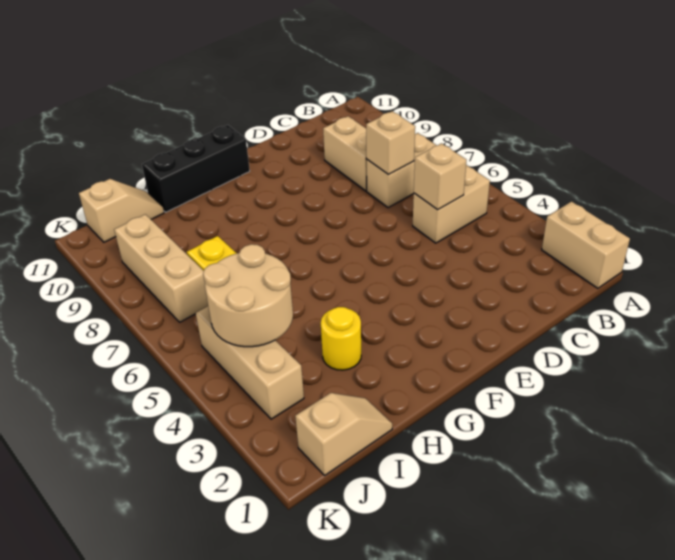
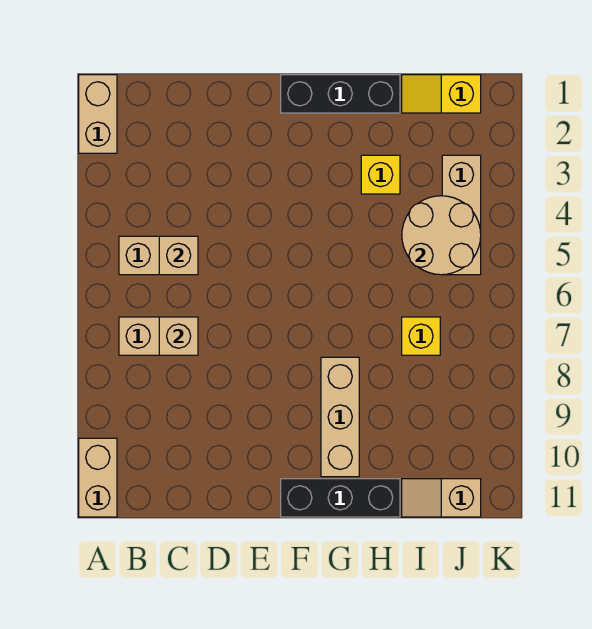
tan 1x2 brick [323,116,367,191] -> tan 1x2 brick moved to [79,438,117,517]
none -> black 1x3 brick [281,75,400,113]
yellow 1x1 round brick [321,307,361,370] -> yellow 1x1 brick [361,155,400,194]
tan 1x2 slope [295,393,392,475] -> yellow 1x2 slope [402,75,481,113]
tan 1x3 brick [114,214,208,322] -> tan 1x3 brick moved to [321,357,359,477]

